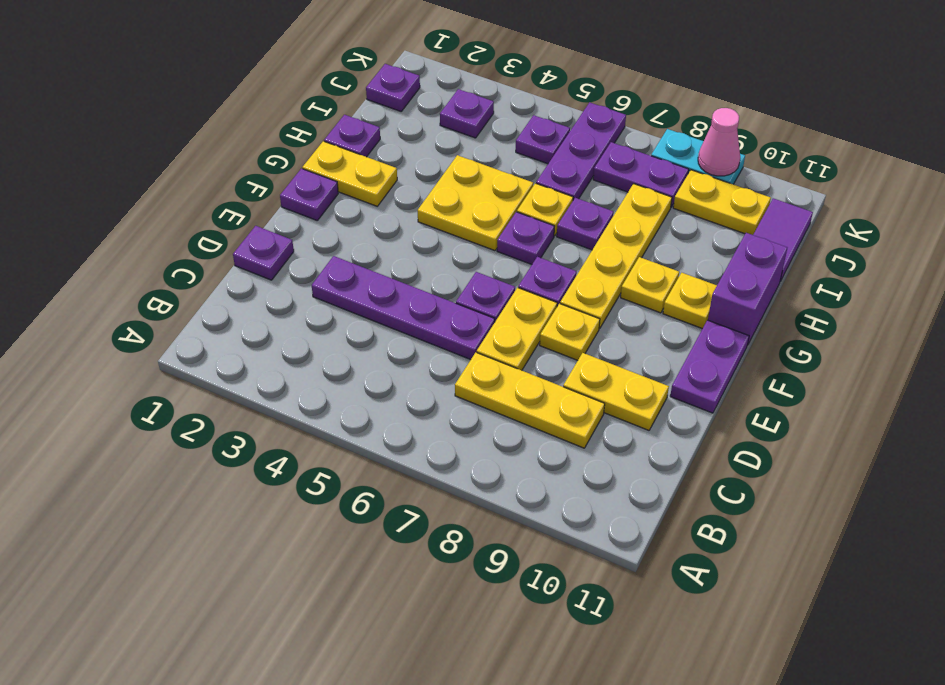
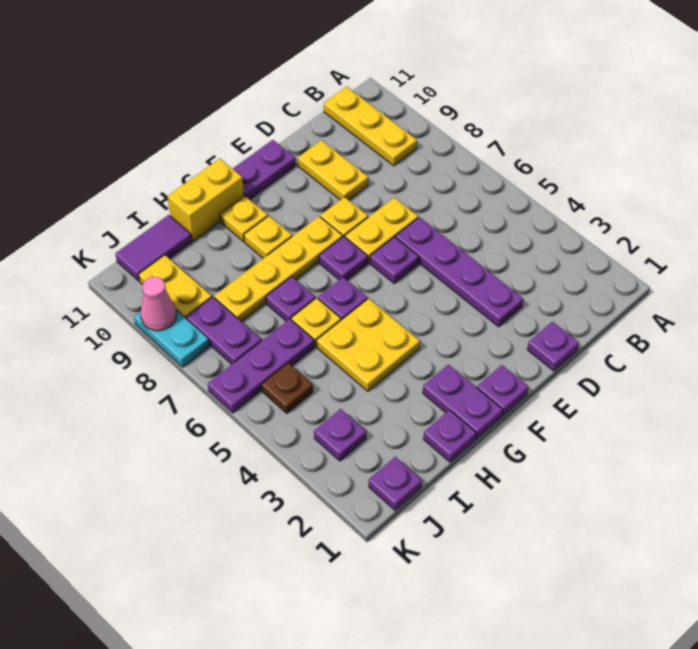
yellow 1x3 plate [455,352,605,448] -> yellow 1x3 plate moved to [324,87,417,166]
yellow 1x2 plate [302,141,397,206] -> purple 1x2 plate [423,364,503,439]
purple 1x2 brick [708,233,787,346] -> yellow 1x2 brick [167,159,244,241]
purple 1x1 plate [516,115,570,164] -> brown 1x1 plate [262,363,313,413]

